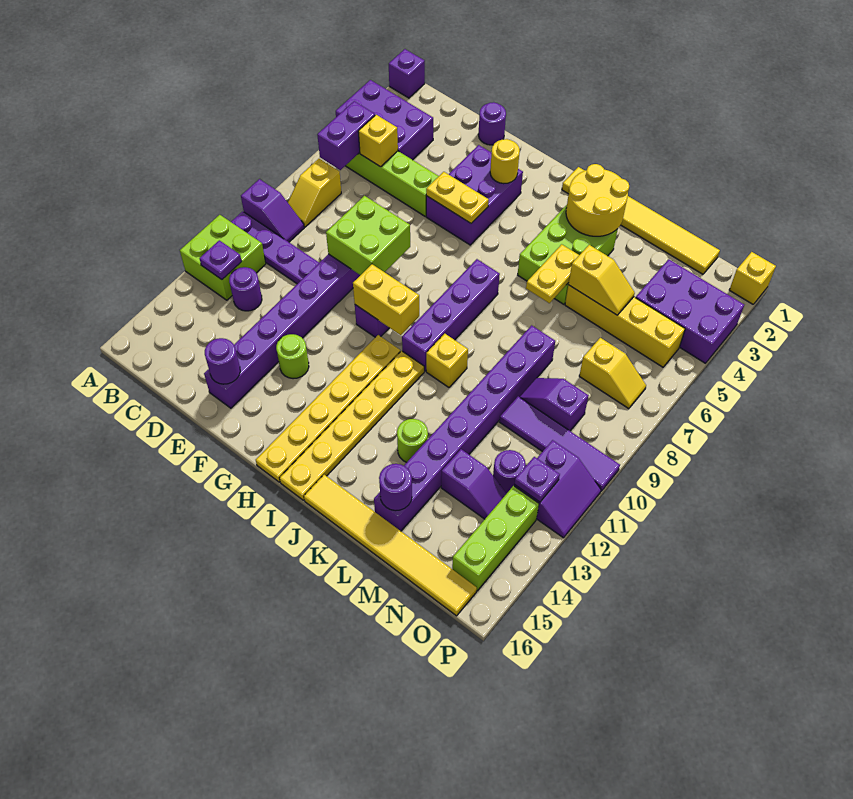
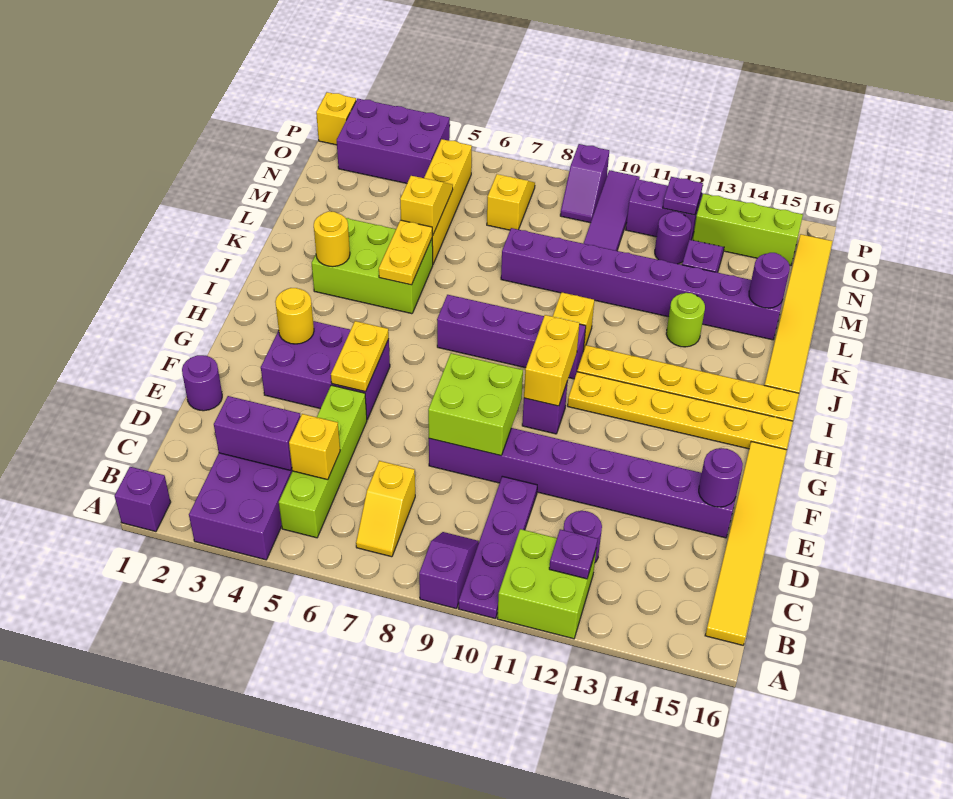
purple 1x2 brick [317,101,375,170] -> purple 1x2 brick moved to [214,396,301,470]
yellow 1x2 slope [288,159,341,227] -> yellow 1x2 slope turned to [356,461,415,557]
lime 1x1 round brick [276,334,309,379] -> none
yellow 1x6 tile [562,167,720,274] -> yellow 1x6 tile moved to [705,442,787,645]
yellow 2x2 round brick [566,164,629,236] -> yellow 1x1 round brick [314,211,350,267]
yellow 1x2 plate [526,244,579,303] -> yellow 1x2 plate turned to [379,220,432,285]
purple 1x2 slope [520,378,589,431] -> purple 1x2 slope moved to [560,144,609,223]
purple 2x3 brick [636,259,744,363] -> purple 2x3 brick turned to [337,99,450,183]

